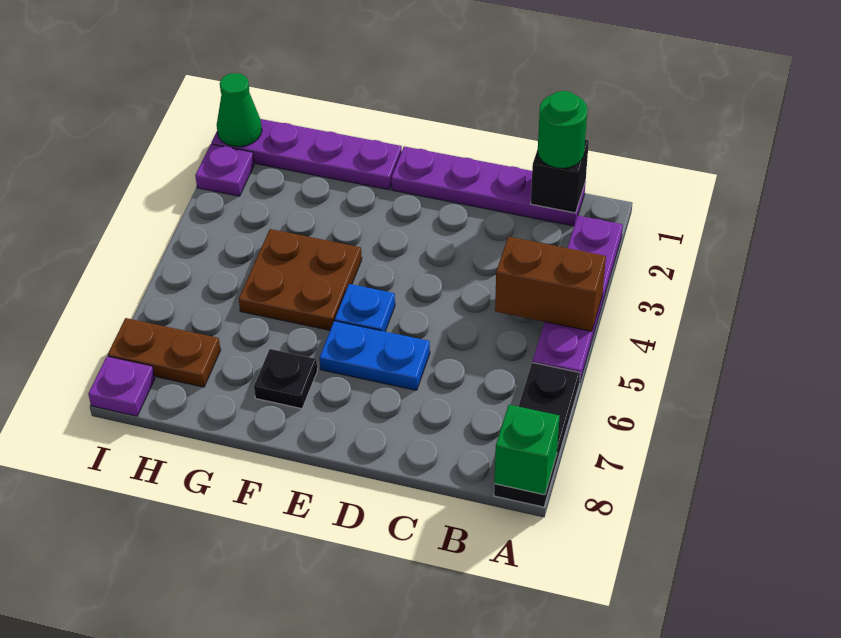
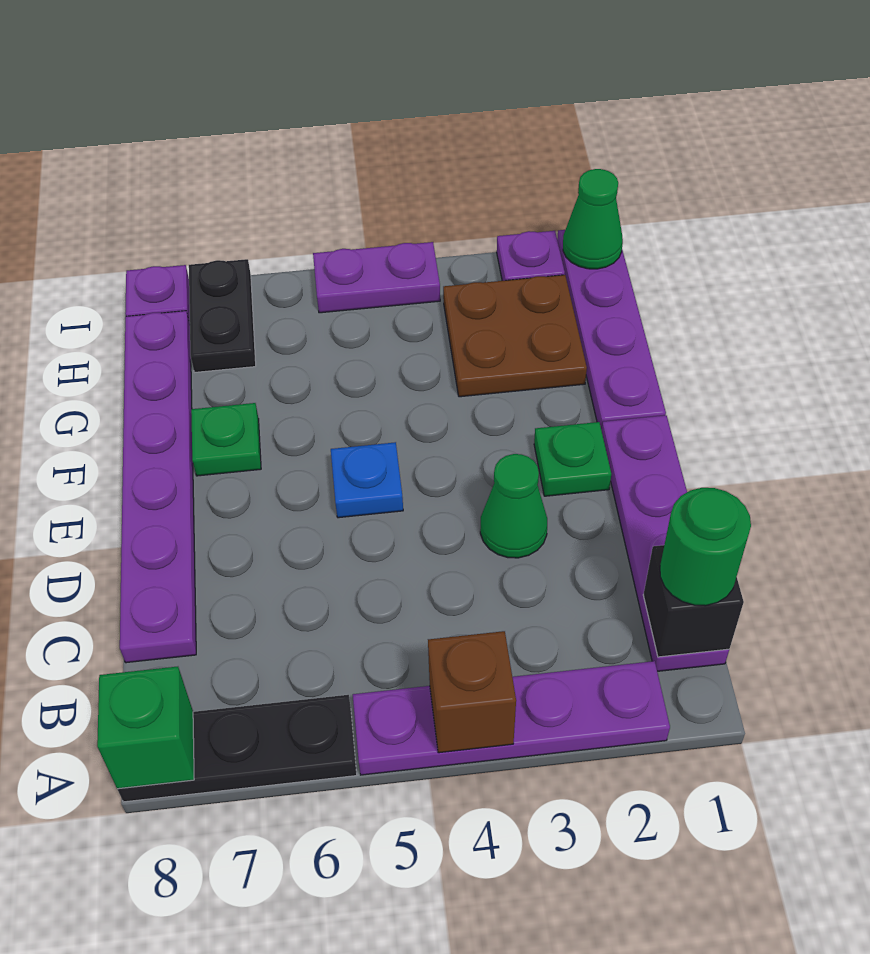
brown 1x2 brick [495,236,606,331] -> brown 1x1 brick [428,631,516,753]
none -> purple 1x6 plate [120,311,196,663]
none -> green 1x1 cone [480,454,547,558]
blue 1x2 plate [319,321,430,390] -> none
none -> green 1x1 plate [534,422,611,496]
brown 2x2 plate [239,229,362,330] -> brown 2x2 plate moved to [443,275,587,397]
black 1x1 plate [254,349,317,409] -> green 1x1 plate [191,403,261,476]
brown 1x2 plate [108,318,221,387] -> black 1x2 plate [189,259,256,372]
none -> purple 1x2 plate [313,242,440,313]

